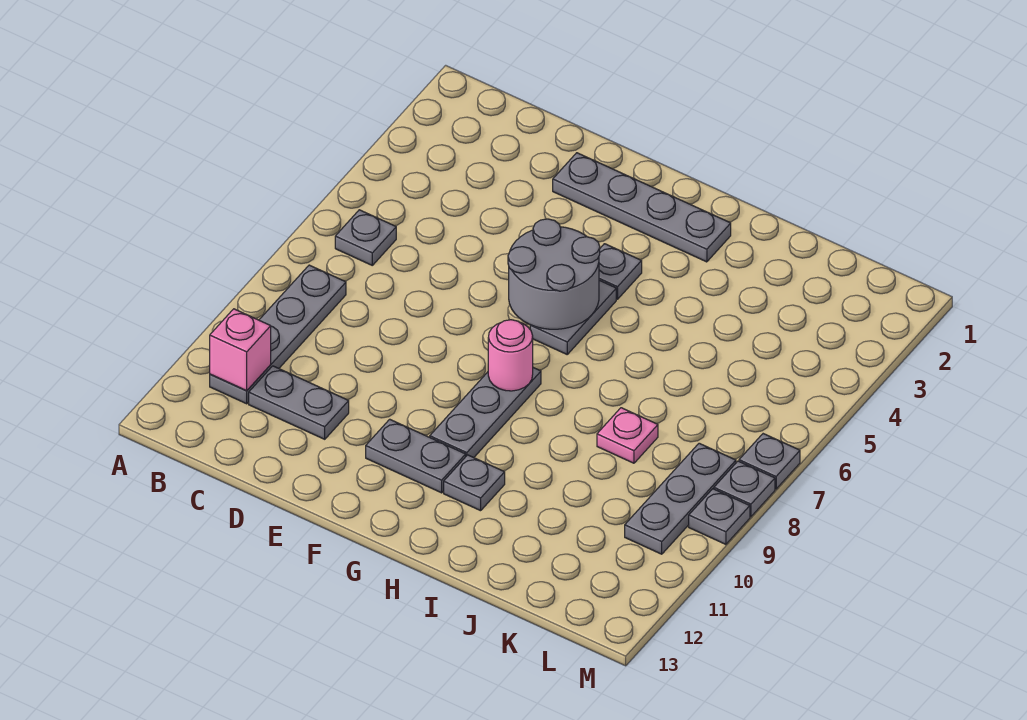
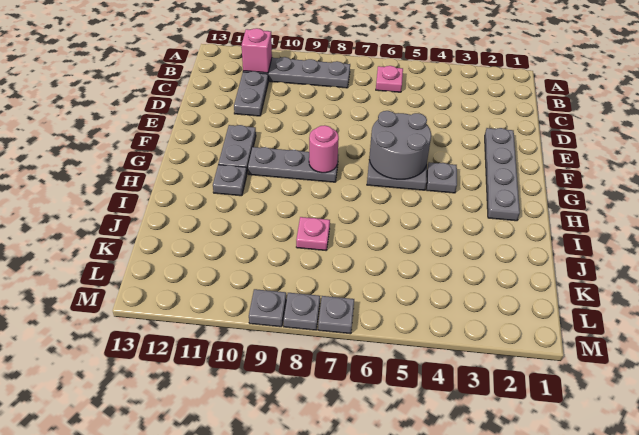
grey 1x1 plate [335,210,396,265] -> pink 1x1 plate [376,66,403,92]
grey 1x3 plate [625,443,736,554] -> none

